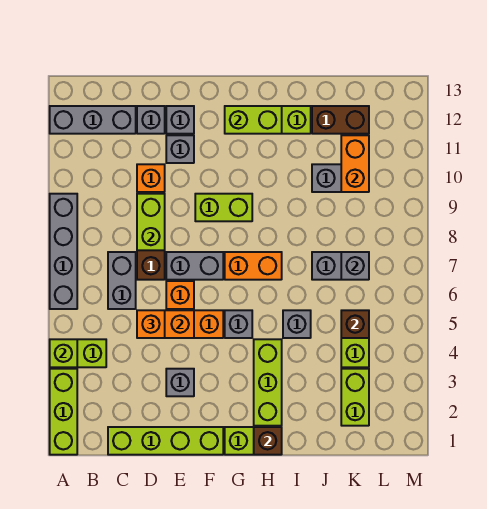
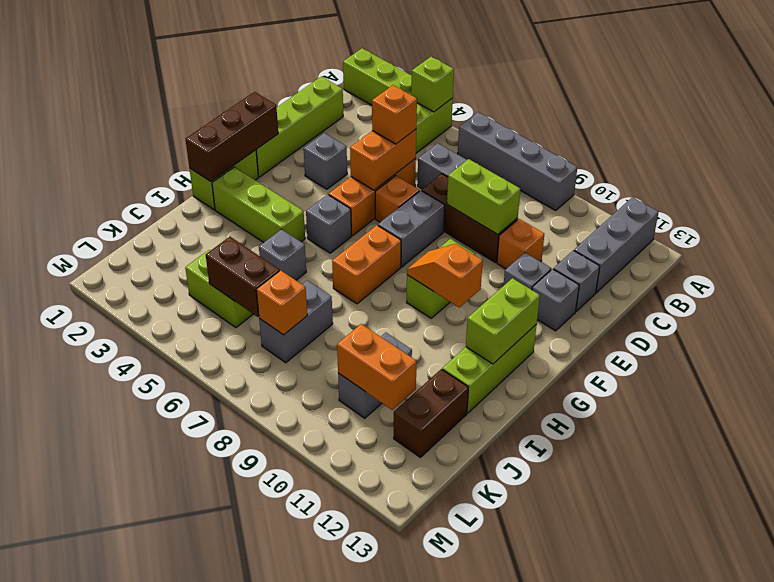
none -> orange 1x2 slope [407,244,483,307]
brown 1x1 brick [254,427,282,455] -> brown 1x3 brick [186,92,278,181]
lime 1x2 brick [341,369,369,426] -> none
brown 1x1 brick [341,310,369,338] -> brown 1x2 brick [206,237,279,317]
grey 1x1 brick [341,252,369,280] -> orange 1x1 brick [256,270,307,335]

